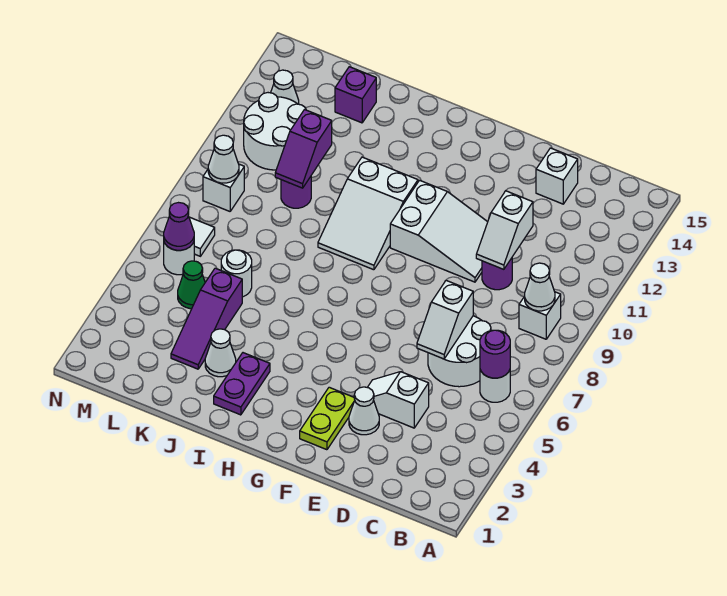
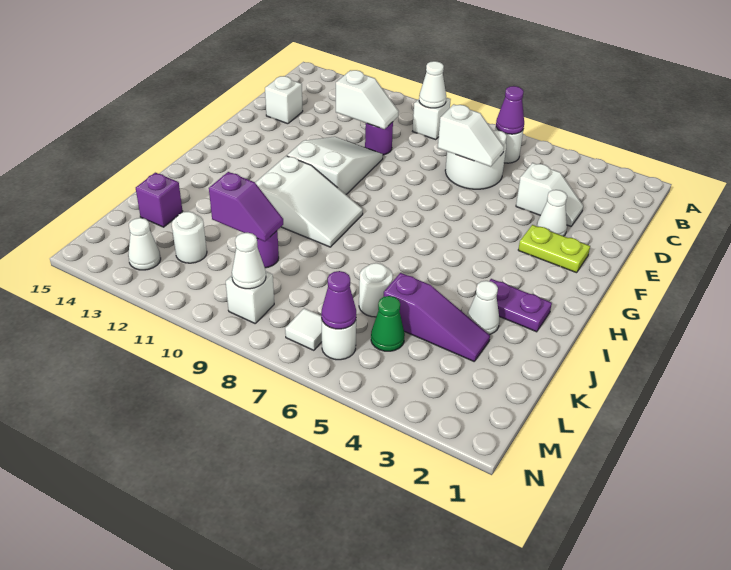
purple 1x1 round brick [480,330,510,378] -> purple 1x1 cone [496,86,524,134]
white 1x2 slope [367,372,429,428] -> white 1x2 slope turned to [516,163,583,226]
white 2x2 round brick [244,93,306,170] -> white 1x1 round brick [172,211,207,263]

